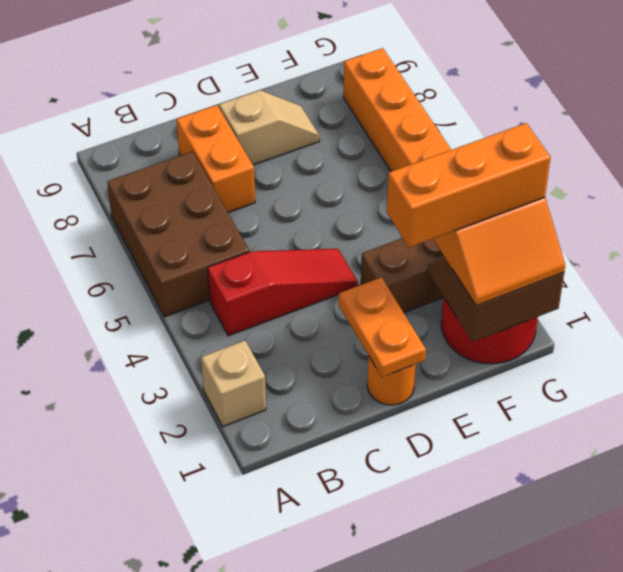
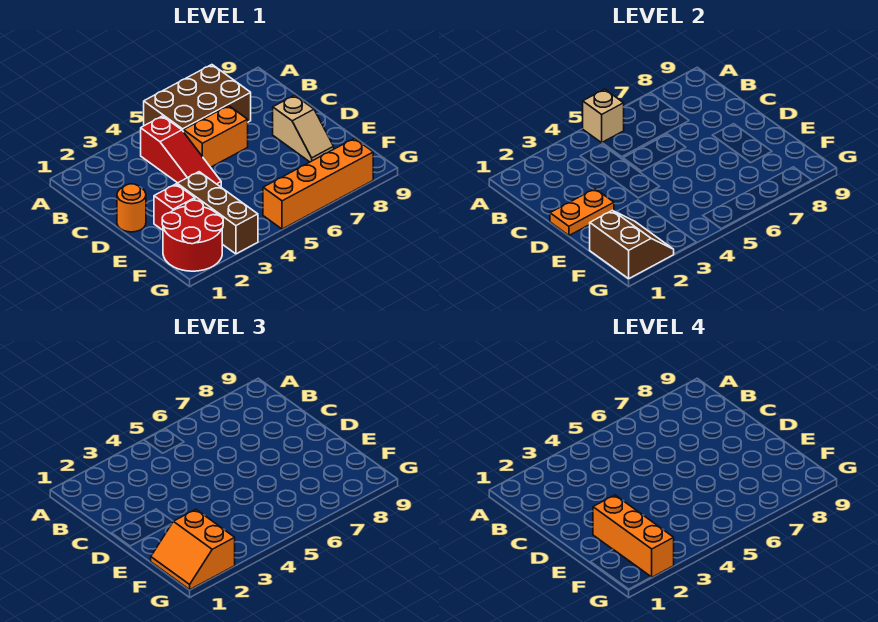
tan 1x1 brick [201,341,266,427] -> tan 1x1 brick moved to [583,89,624,143]
orange 1x2 brick [177,105,255,212] -> orange 1x2 brick moved to [184,106,248,167]
none -> red 1x1 brick [154,184,195,230]

